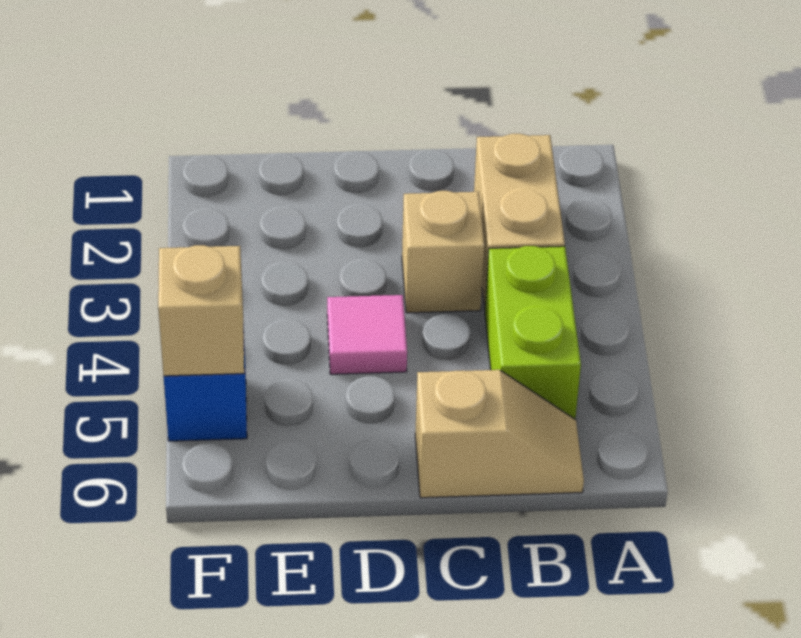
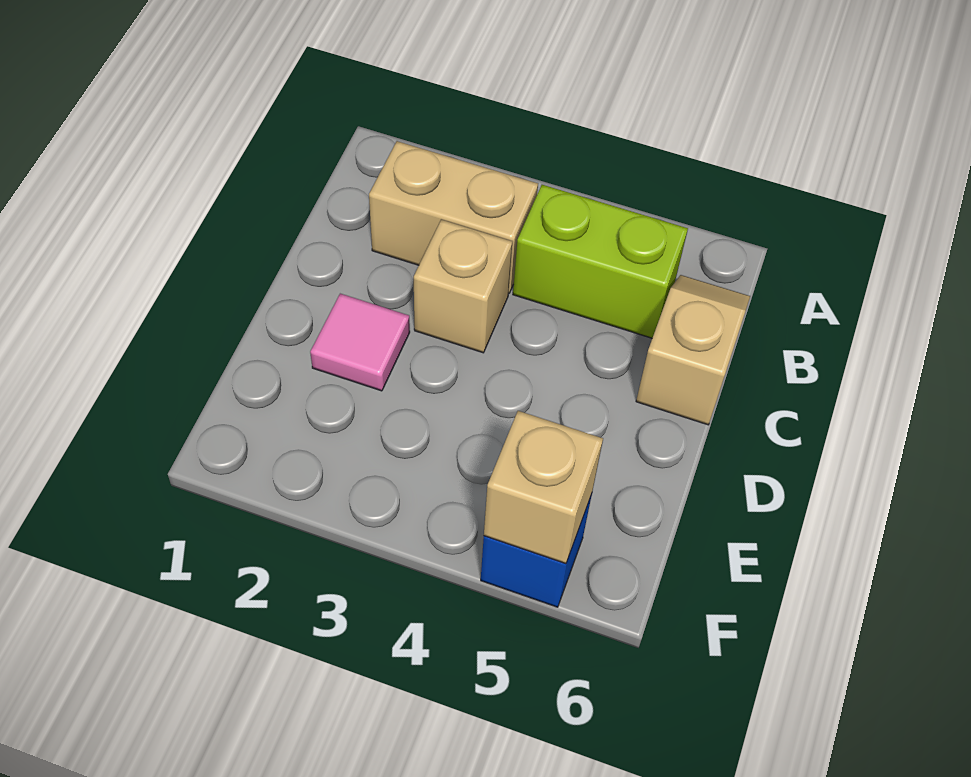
pink 1x1 tile [327,295,407,374] -> pink 1x1 tile moved to [310,294,410,391]

